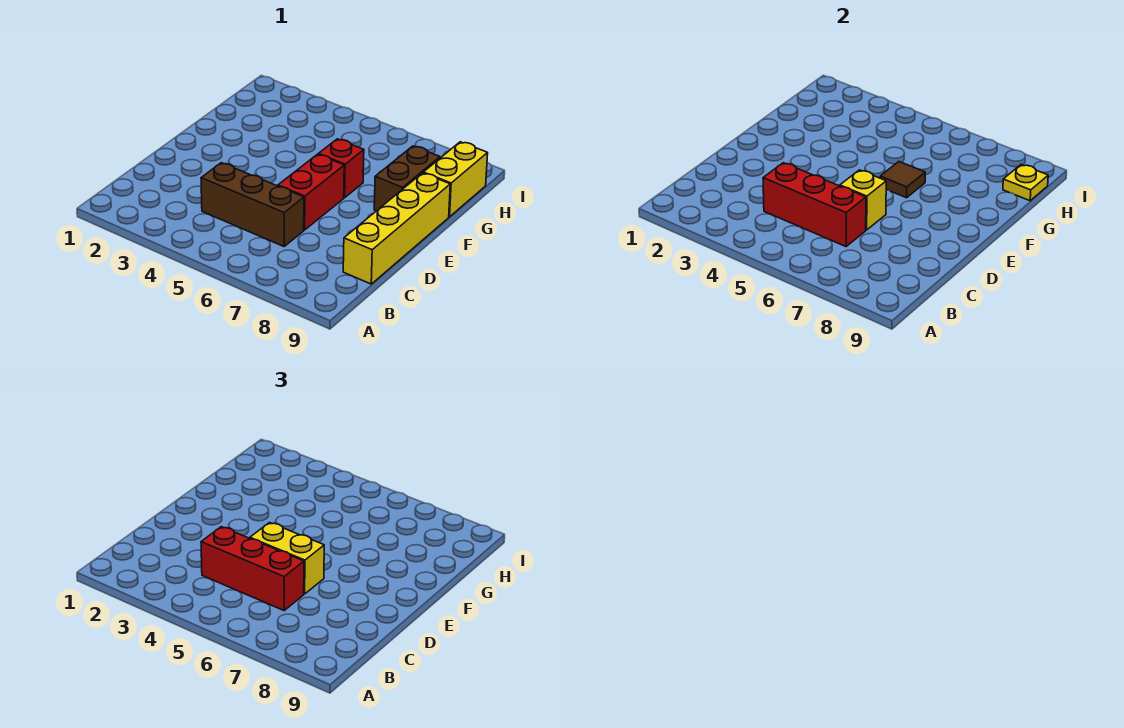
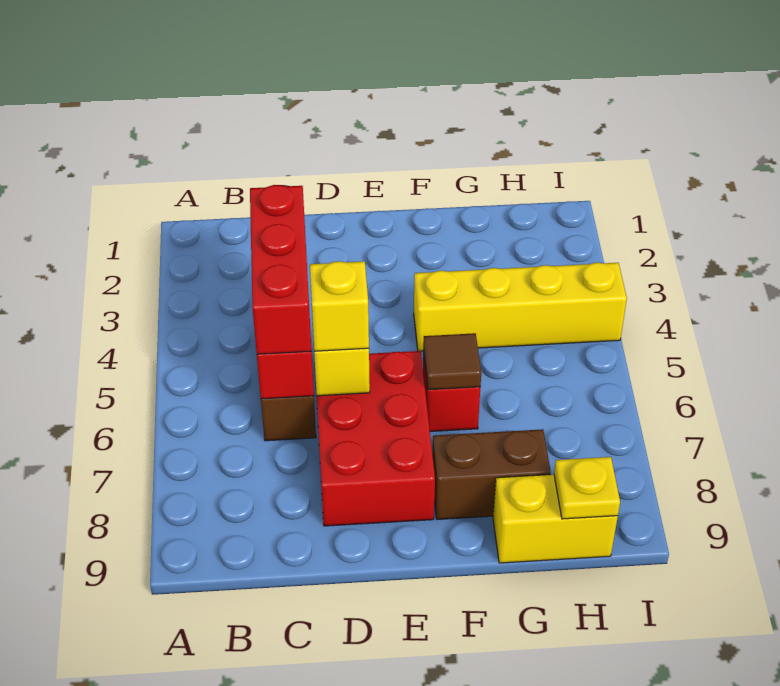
yellow 1x4 brick [343,173,450,284] -> yellow 1x4 brick moved to [414,263,627,351]
yellow 1x2 brick [250,523,324,594] -> yellow 1x1 brick [310,261,369,351]
red 1x2 brick [278,154,344,230] -> red 2x3 brick [316,351,435,526]

